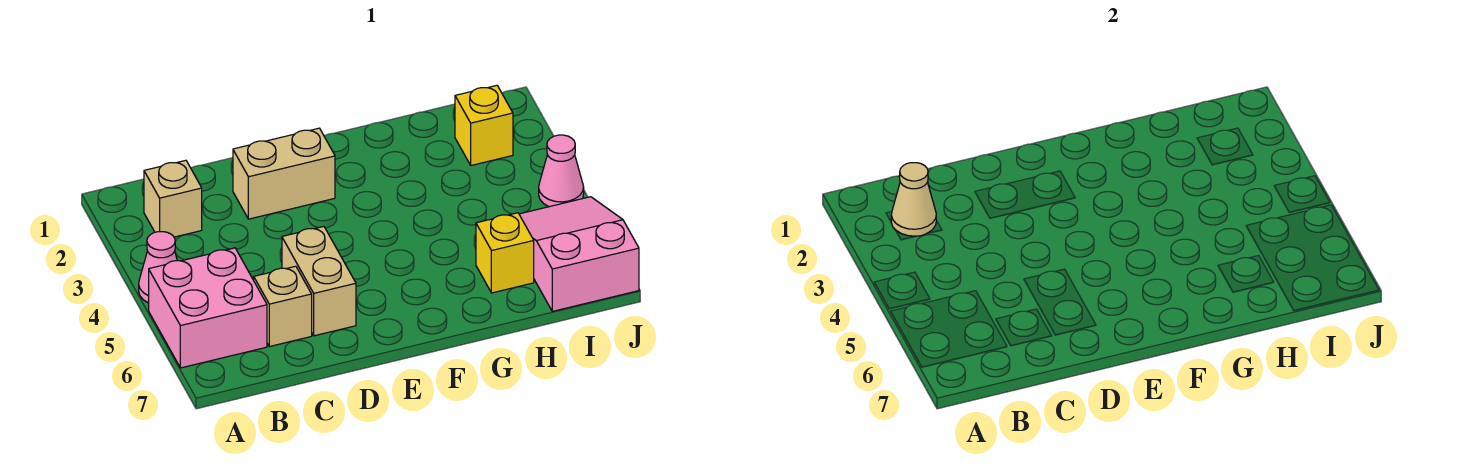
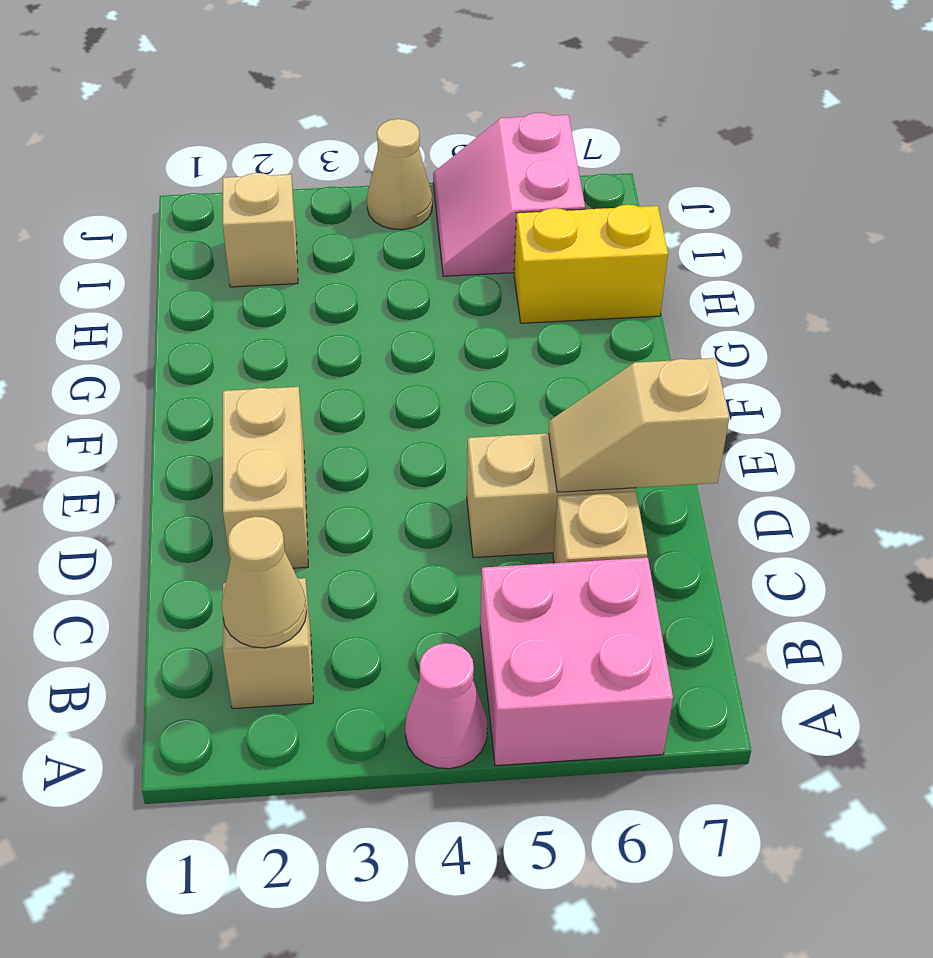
none -> tan 1x2 slope [549,358,729,492]
yellow 1x1 brick [476,213,534,293] -> yellow 1x2 brick [514,205,668,323]
yellow 1x1 brick [455,85,513,165] -> tan 1x1 brick [223,173,298,287]
pink 2x3 slope [519,197,639,311] -> pink 2x2 slope [433,113,585,276]
pink 1x1 cone [539,135,584,207] -> tan 1x1 cone [367,119,432,230]

